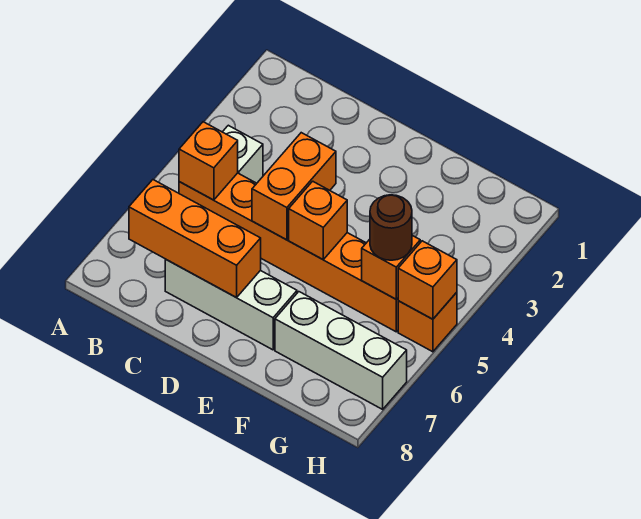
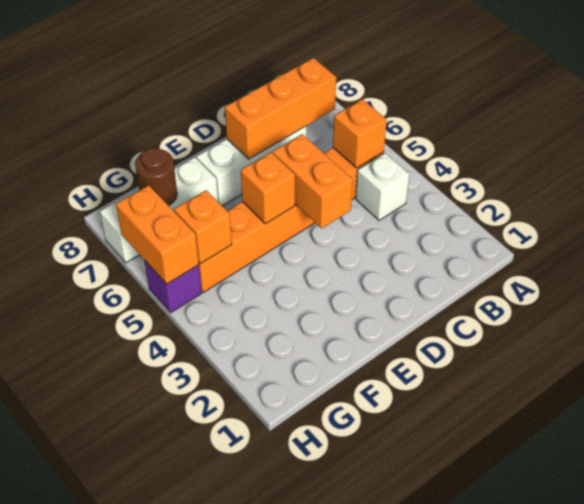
brown 1x1 round brick [370,195,412,260] -> brown 1x1 round brick moved to [135,148,177,206]
orange 1x1 brick [398,292,457,352] -> purple 1x1 brick [144,260,202,313]
orange 1x1 brick [398,241,457,319] -> orange 1x2 brick [116,185,199,284]

